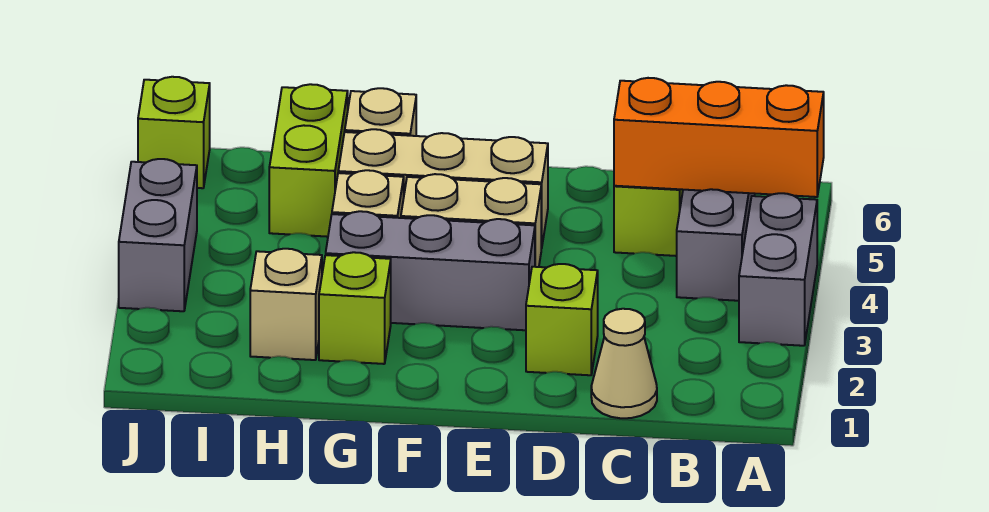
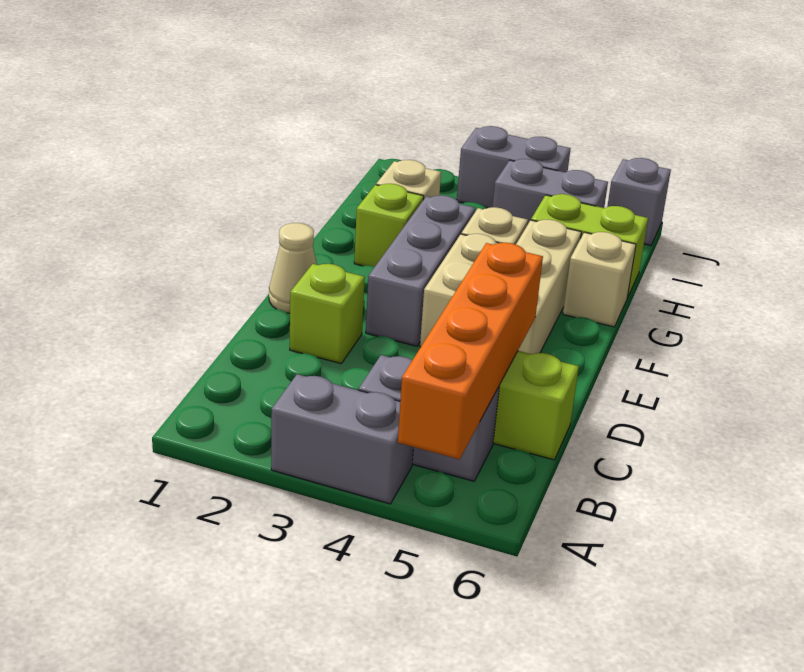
orange 1x3 brick [614,78,824,197] -> orange 1x4 brick [398,243,543,459]
tan 1x1 cone [591,309,657,418] -> tan 1x1 cone moved to [269,223,317,313]
none -> grey 1x2 brick [492,159,608,225]
lime 1x1 brick [138,77,210,188] -> grey 1x1 brick [607,158,671,246]

